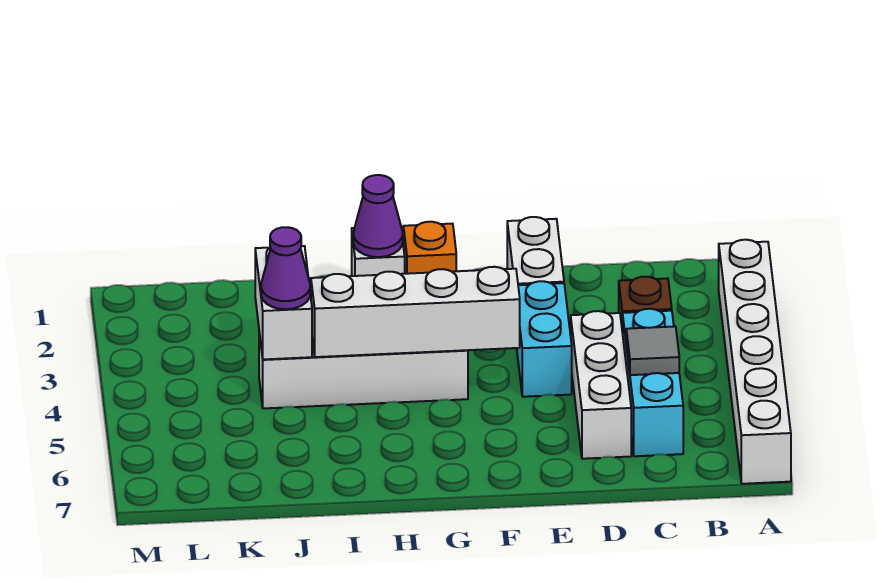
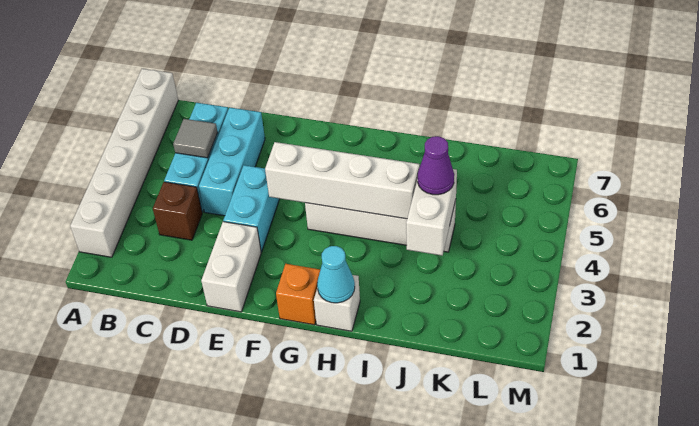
white 1x3 brick [571,311,631,459] -> cyan 1x3 brick [199,108,265,216]
purple 1x1 cone [353,175,403,257] -> cyan 1x1 cone [317,246,355,303]

